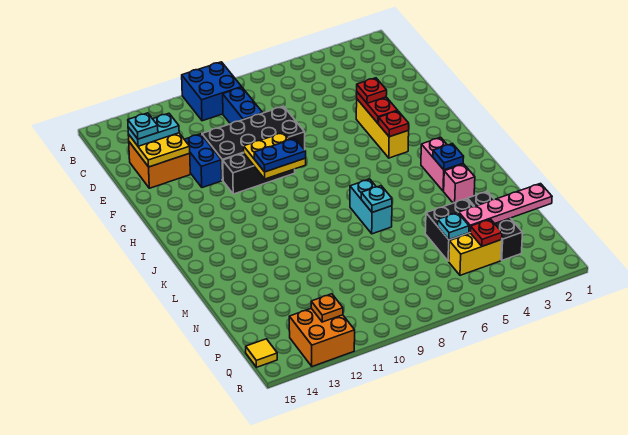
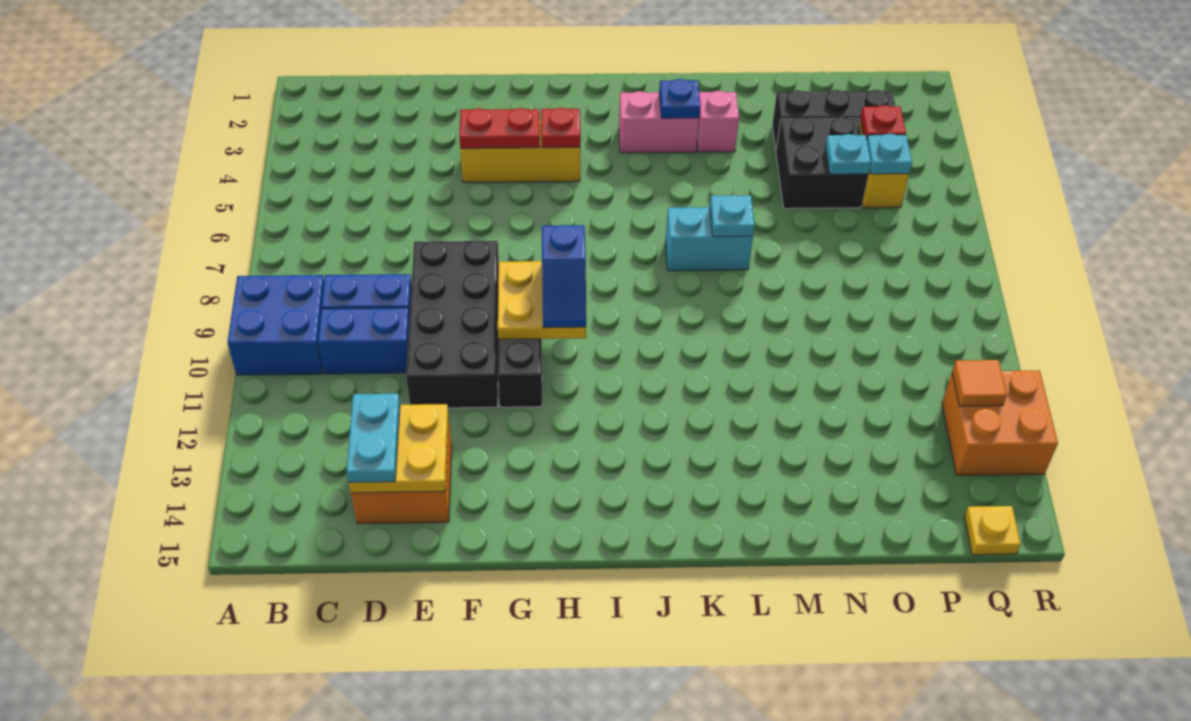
cyan 1x1 plate [128,113,158,139] -> cyan 1x1 plate moved to [867,134,912,174]
blue 1x2 brick [184,134,222,188] -> blue 1x2 brick moved to [318,308,410,374]
red 1x1 plate [357,78,387,103] -> none
blue 1x2 plate [254,139,306,172] -> blue 1x2 slope [542,225,586,328]
pink 1x4 plate [459,184,552,232] -> none
orange 1x1 plate [311,294,343,322] -> orange 1x1 tile [952,360,1007,406]
yellow 1x1 tile [246,339,277,367] -> yellow 1x1 plate [964,506,1021,555]

